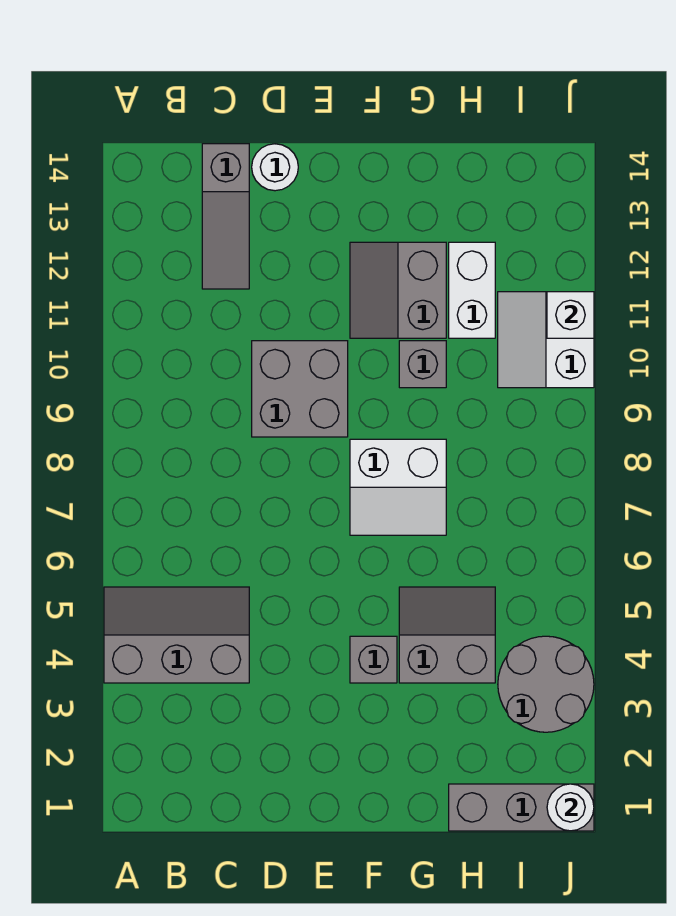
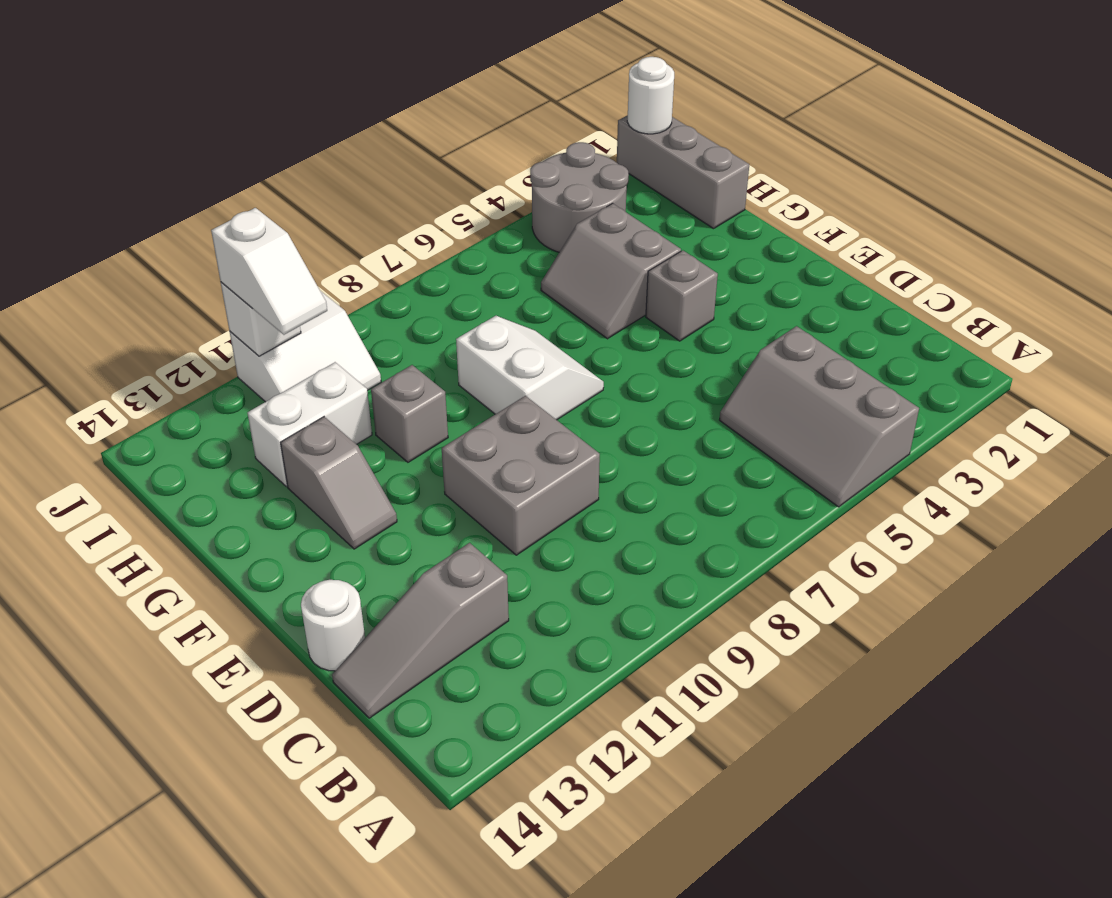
grey 1x3 slope [202,144,249,289] -> grey 1x3 slope turned to [332,543,509,718]
grey 2x2 slope [350,242,446,338] -> grey 1x2 slope [281,417,397,549]
none -> white 1x2 slope [211,208,327,335]

